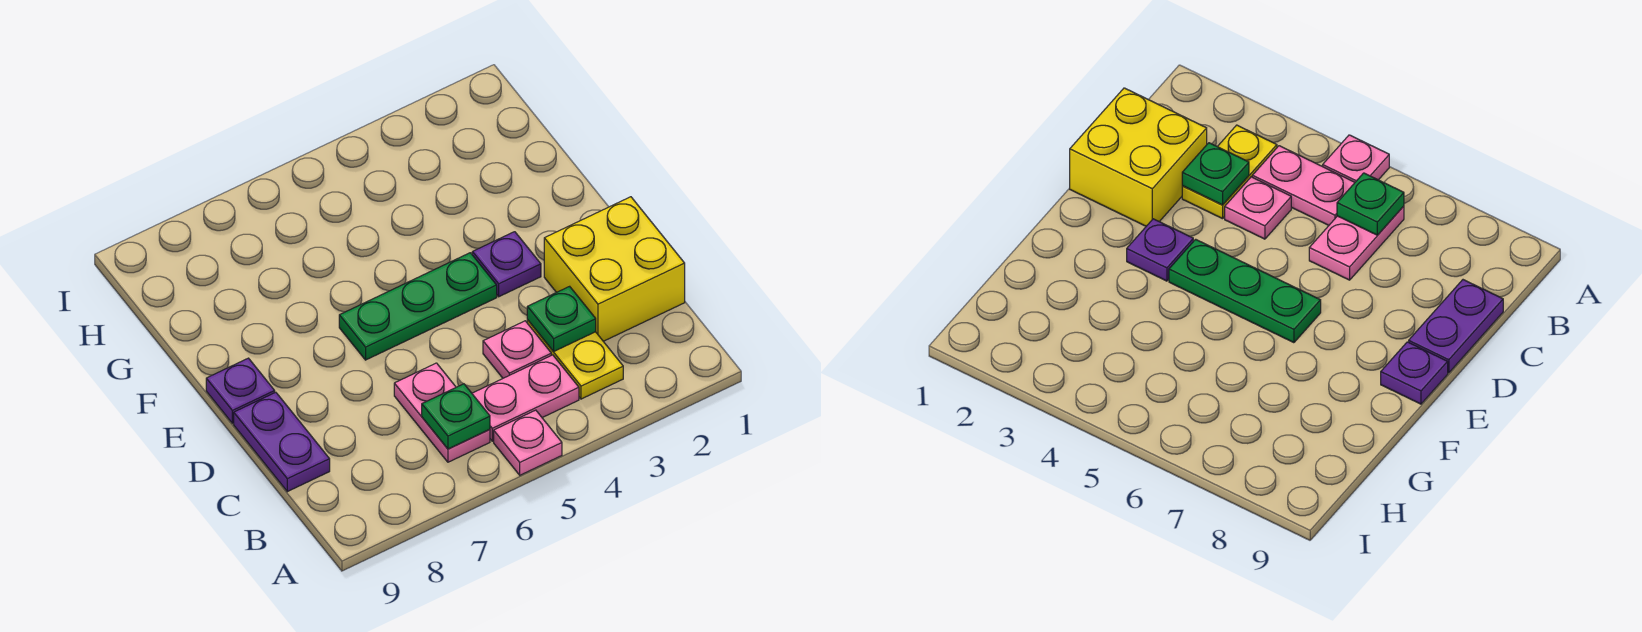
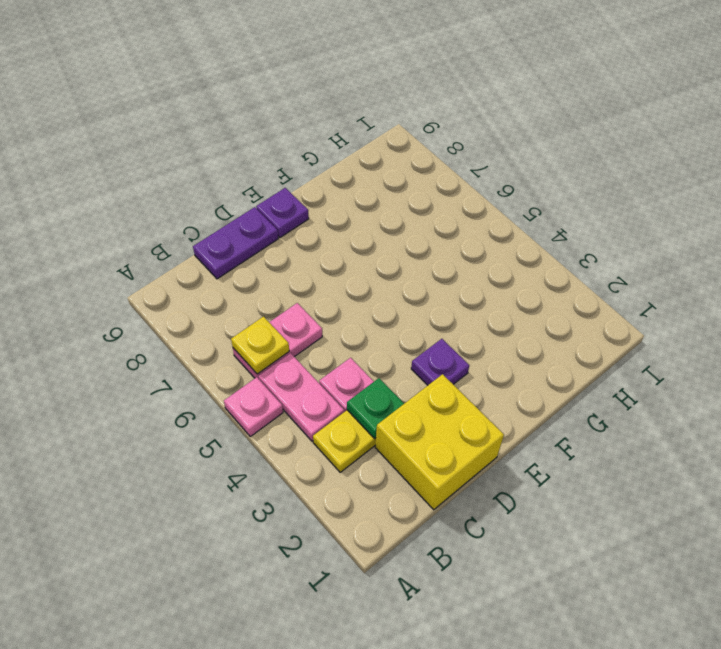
green 1x1 plate [422,384,490,449] -> yellow 1x1 plate [231,317,289,374]
green 1x3 plate [339,253,497,360] -> none

